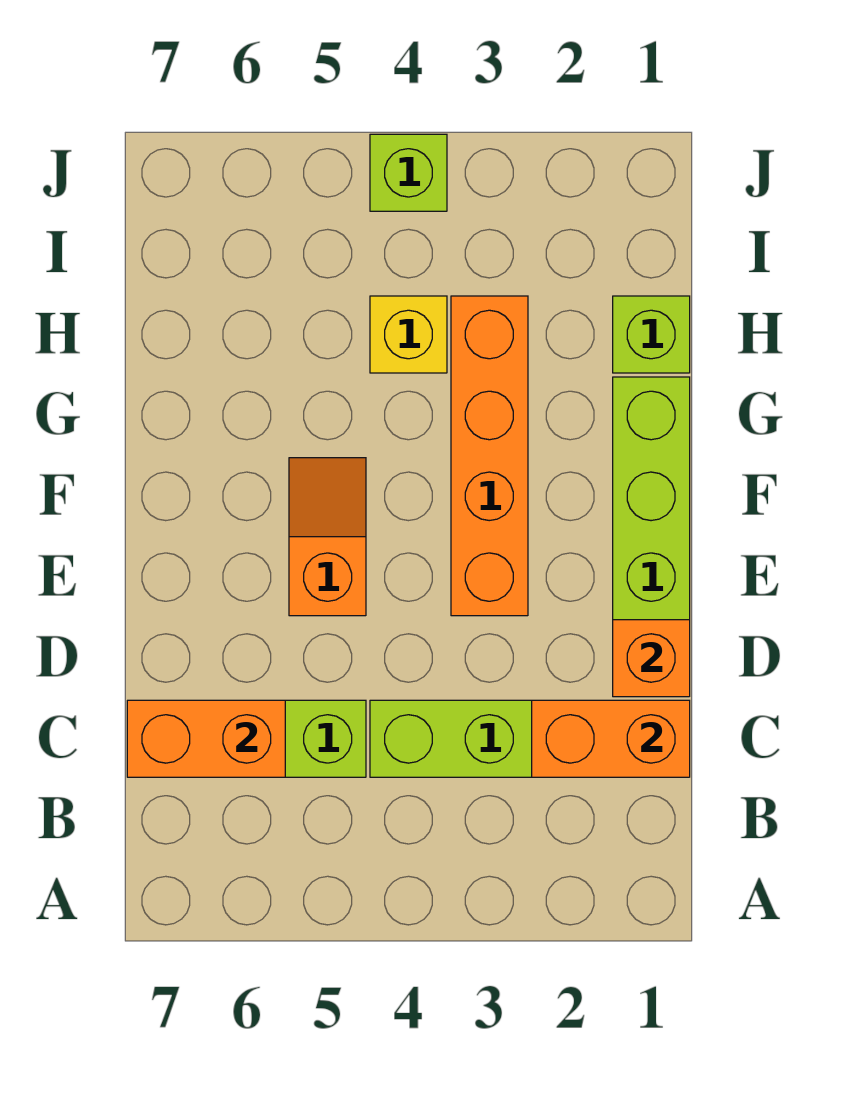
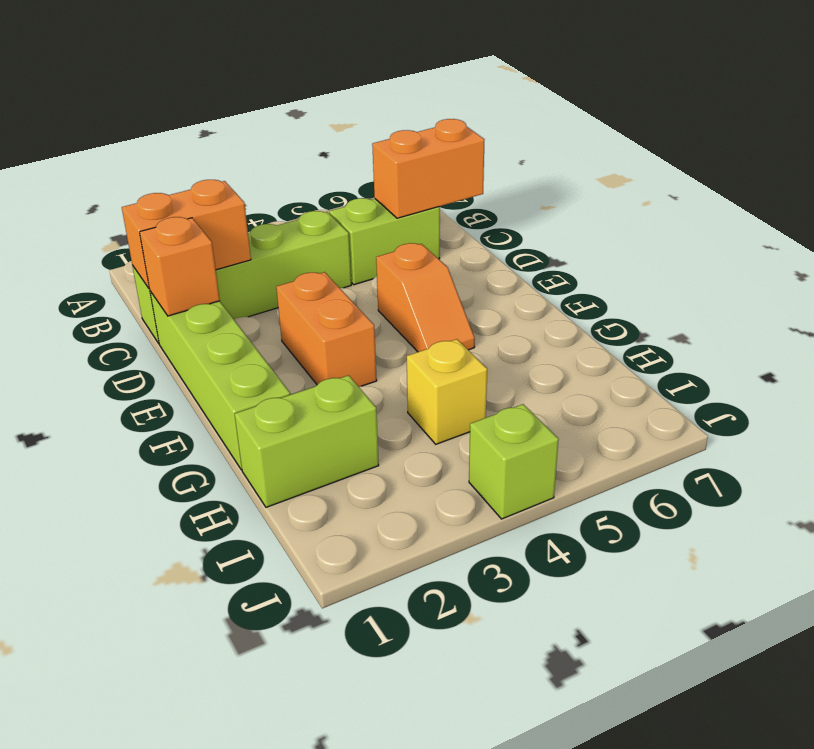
orange 1x4 brick [451,296,528,616] -> orange 1x2 brick [276,272,377,387]
lime 1x1 brick [613,296,690,373] -> lime 1x2 brick [235,375,379,507]

